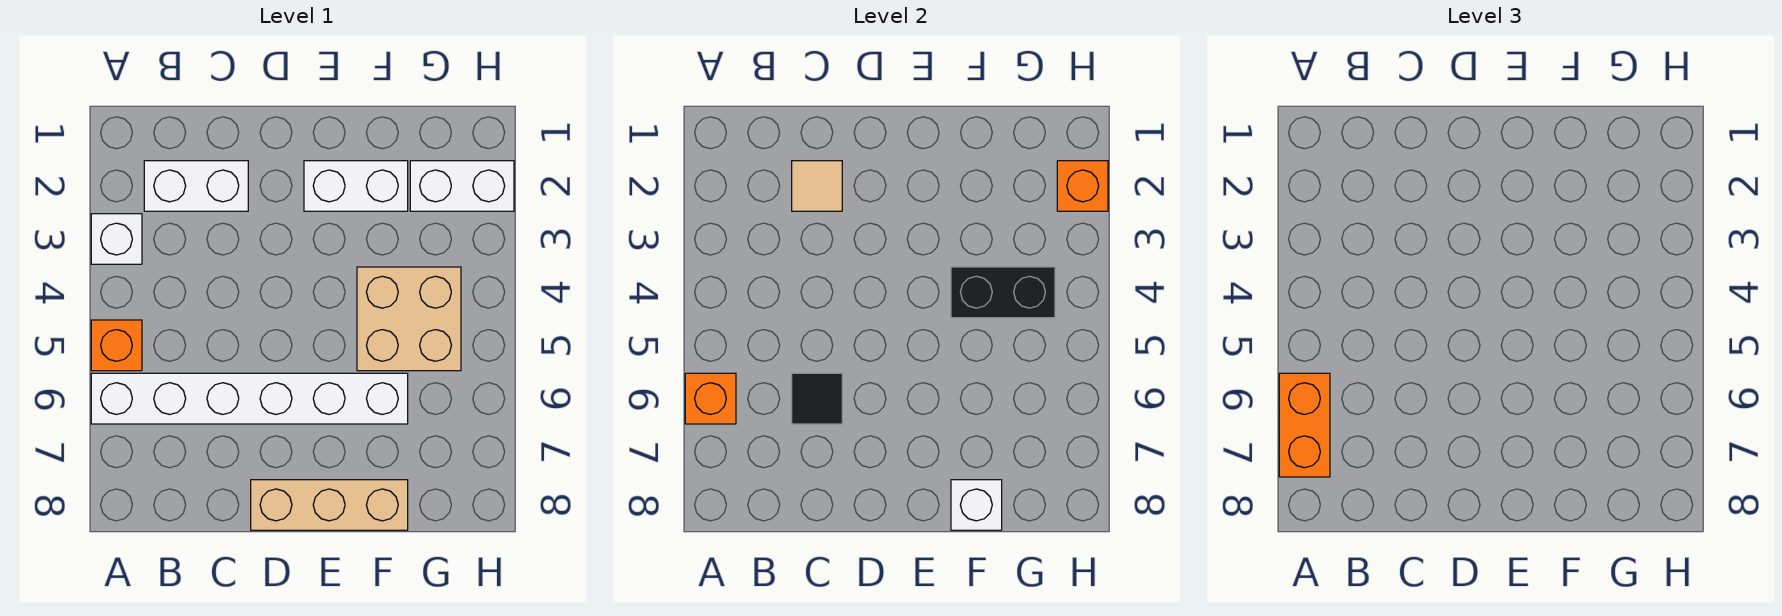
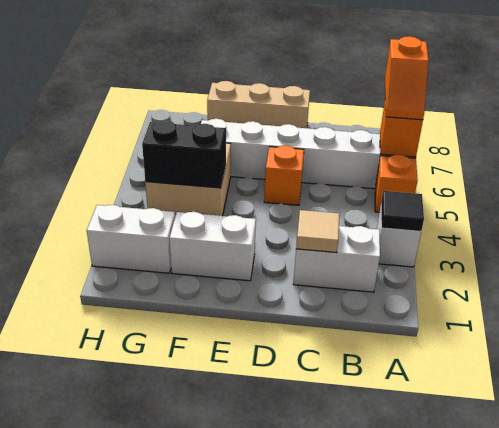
orange 1x2 brick [1279,373,1330,477] -> orange 1x2 slope [385,36,428,120]
black 1x1 tile [792,373,842,424] -> black 1x1 tile moved to [381,191,424,231]
white 1x1 brick [951,480,1002,530] -> none
orange 1x1 brick [1057,161,1108,211] -> orange 1x1 brick moved to [264,145,304,205]

